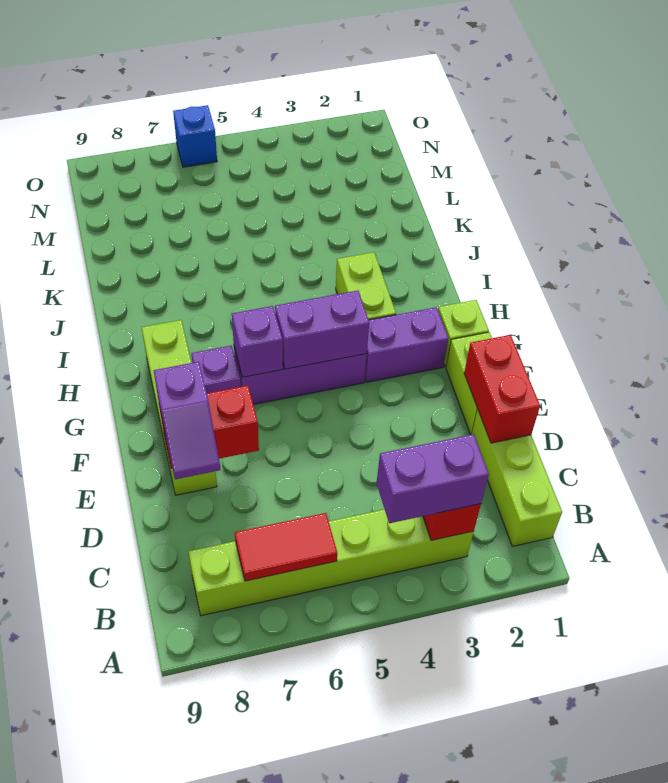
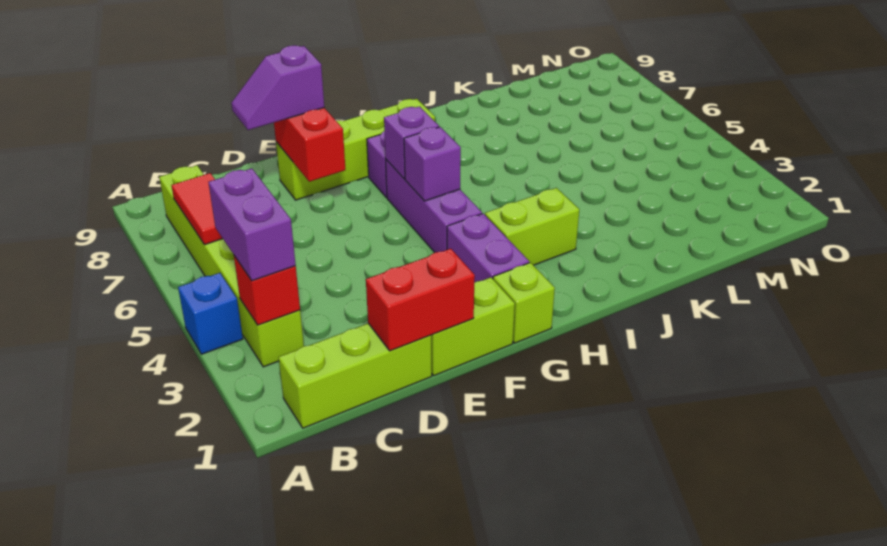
purple 1x2 brick [275,290,369,369] -> purple 1x1 brick [404,127,461,201]
blue 1x1 brick [173,105,217,167] -> blue 1x1 brick moved to [178,273,243,354]

